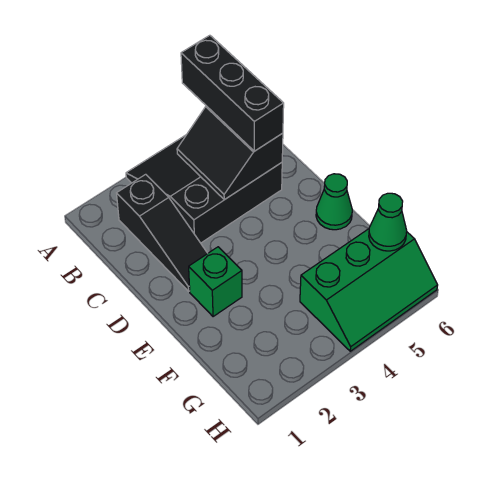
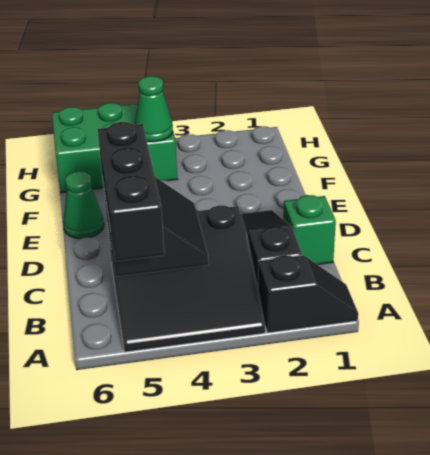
none -> black 1x2 slope [258,255,358,333]
green 1x1 brick [189,247,242,317] -> green 1x1 brick moved to [283,195,336,264]
green 2x3 slope [300,229,438,351] -> green 2x3 brick [52,103,177,193]
green 1x1 cone [369,193,407,251] -> green 1x1 cone moved to [135,76,173,142]

